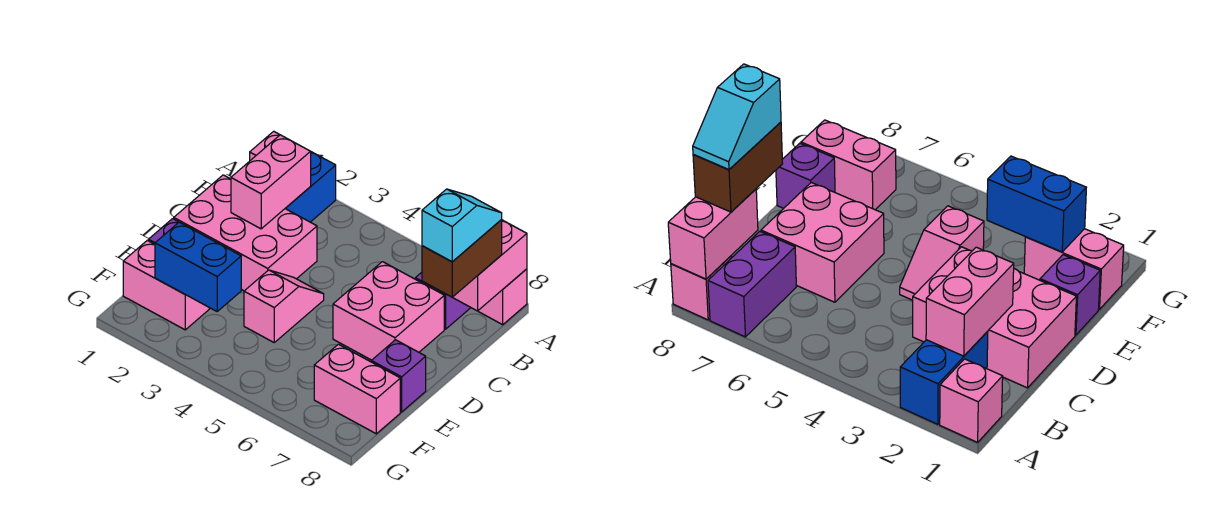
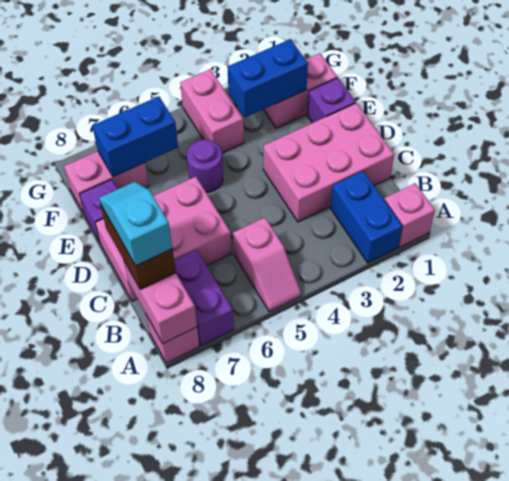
pink 1x2 brick [231,135,311,229] -> pink 1x2 brick moved to [180,69,244,153]
cyan 1x2 slope [422,189,502,262] -> cyan 1x2 slope turned to [99,182,172,266]
pink 2x2 brick [333,262,444,360] -> pink 2x3 brick [95,177,232,301]
pink 1x2 slope [244,270,324,342] -> pink 1x2 slope moved to [233,218,301,312]
none -> purple 1x1 round brick [187,140,223,192]
none -> blue 1x2 brick [92,96,178,177]

